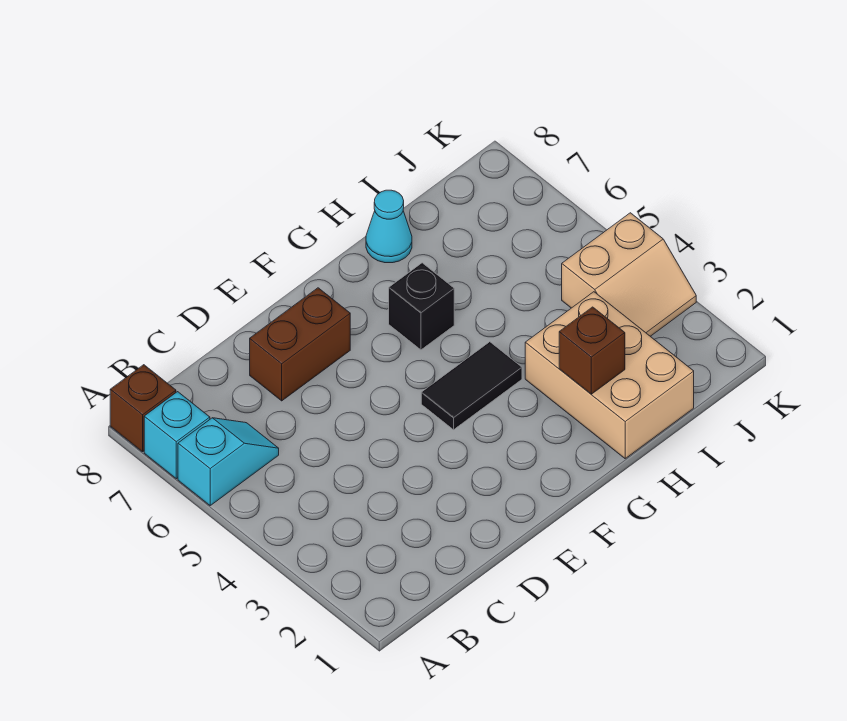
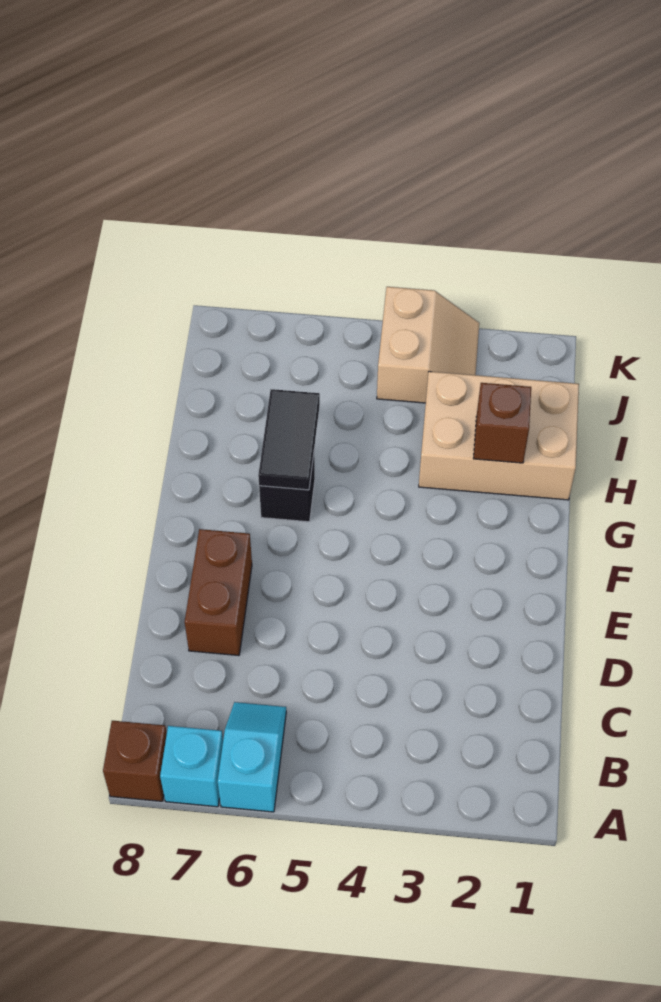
black 1x2 tile [421,342,522,430] -> black 1x2 tile moved to [258,389,320,490]
cyan 1x1 cone [366,190,412,263] -> none

